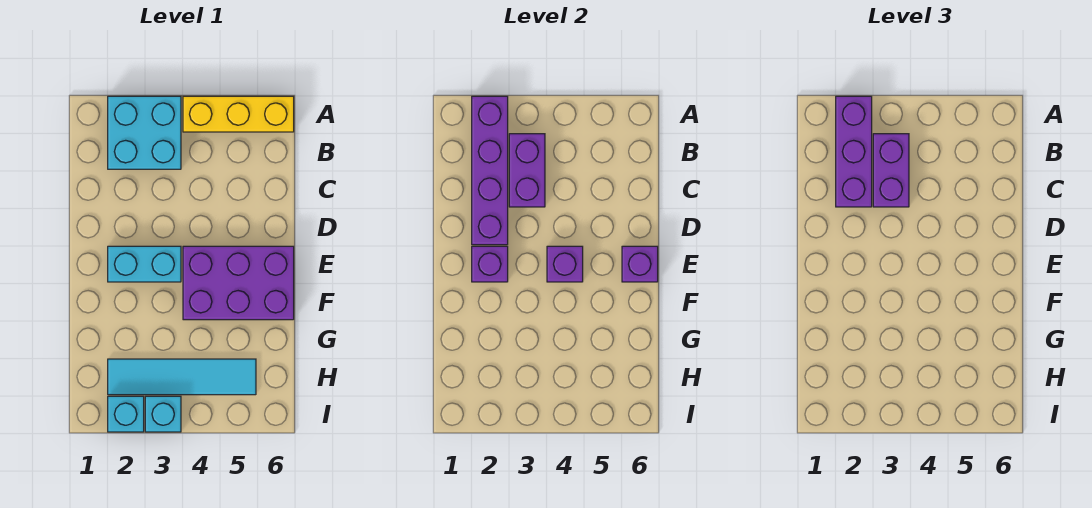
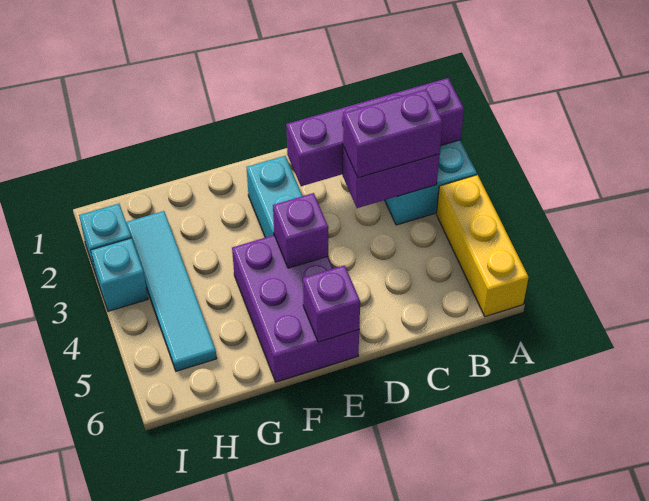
purple 1x3 brick [836,96,872,207] -> none
purple 1x1 brick [472,246,508,282] -> none

